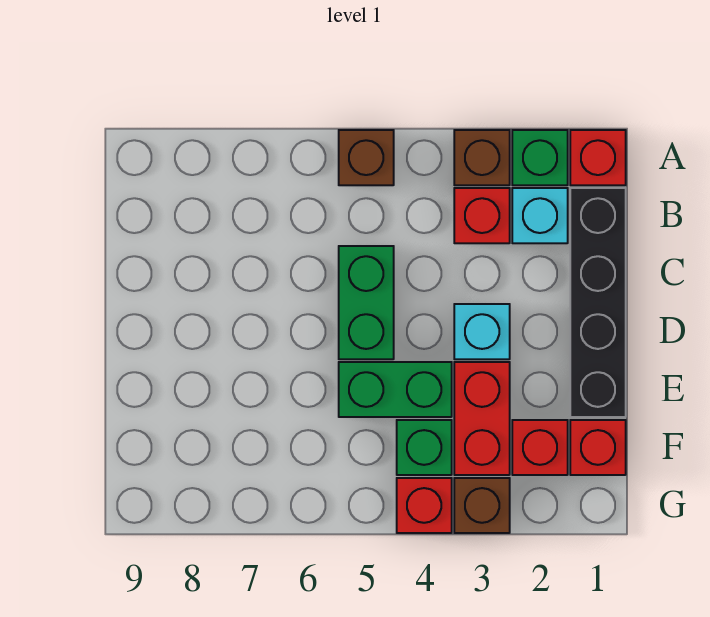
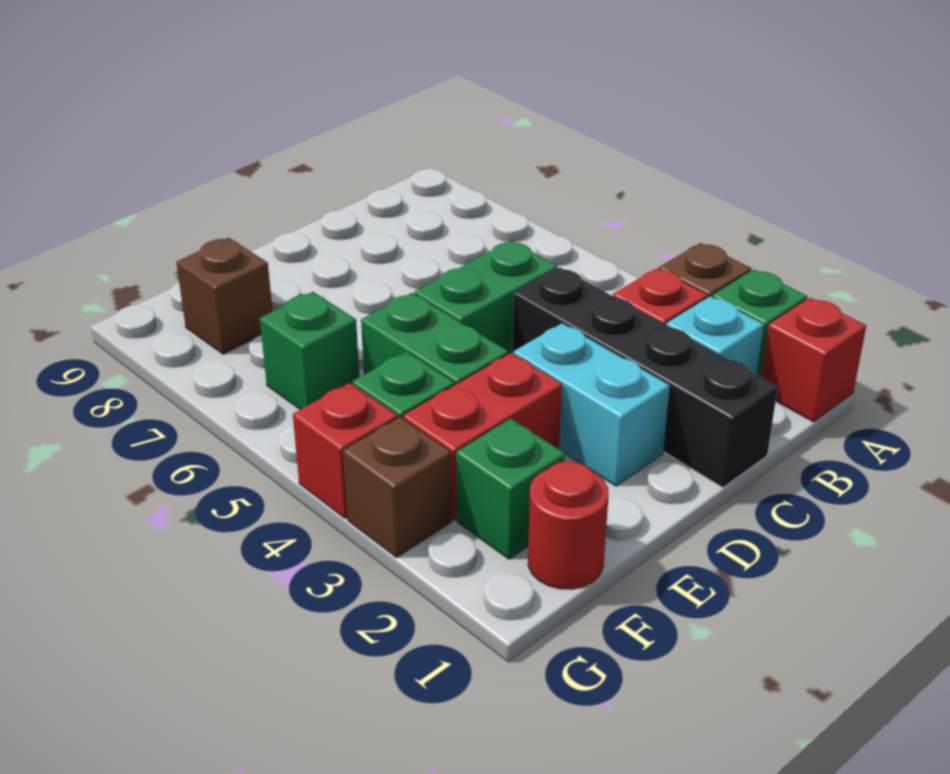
brown 1x1 brick [339,130,394,185] -> brown 1x1 brick moved to [176,238,273,354]
black 1x4 brick [570,188,626,417] -> black 1x4 brick turned to [512,267,778,488]
cyan 1x1 brick [454,304,510,359] -> cyan 1x2 brick [513,323,670,486]
red 1x1 brick [570,420,626,475] -> red 1x1 round brick [528,462,609,589]
red 1x1 brick [512,420,568,475] -> green 1x1 brick [456,419,565,559]
none -> green 1x1 brick [260,292,359,410]

